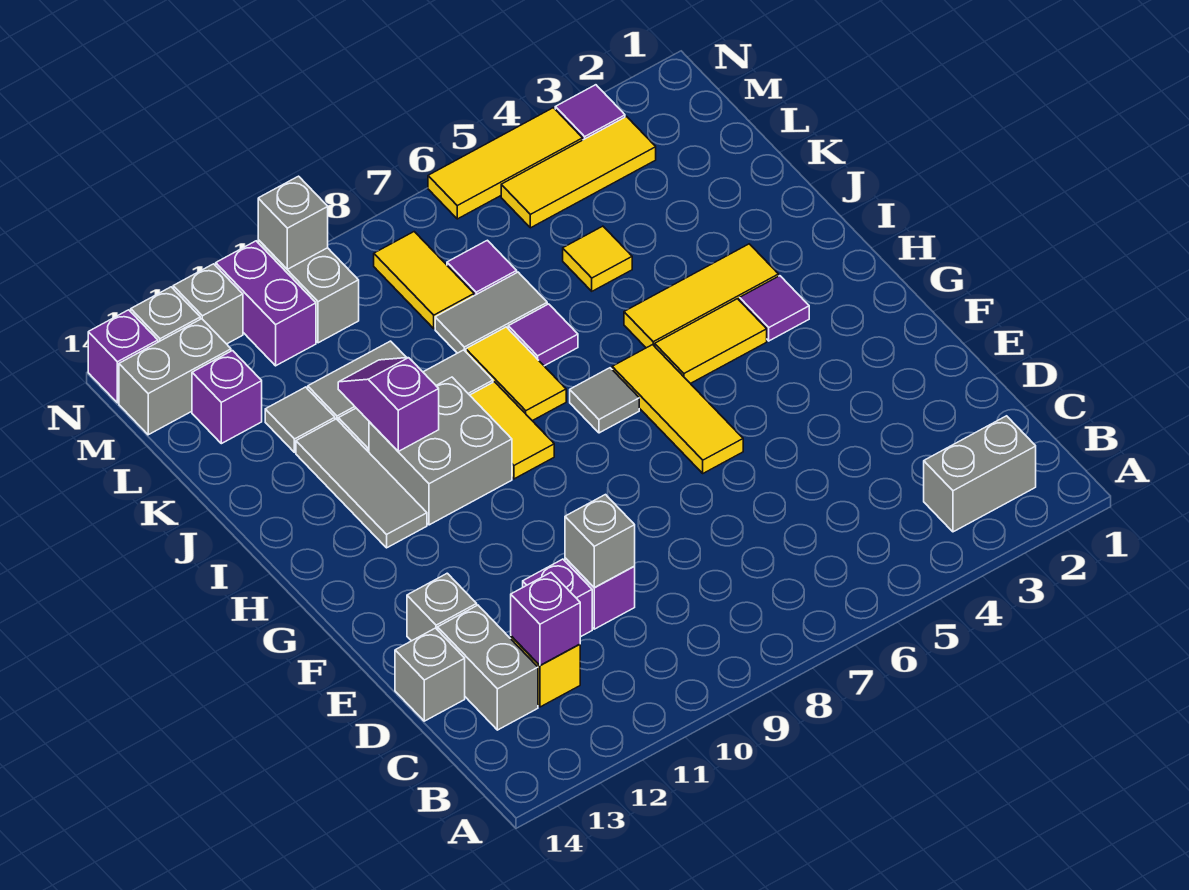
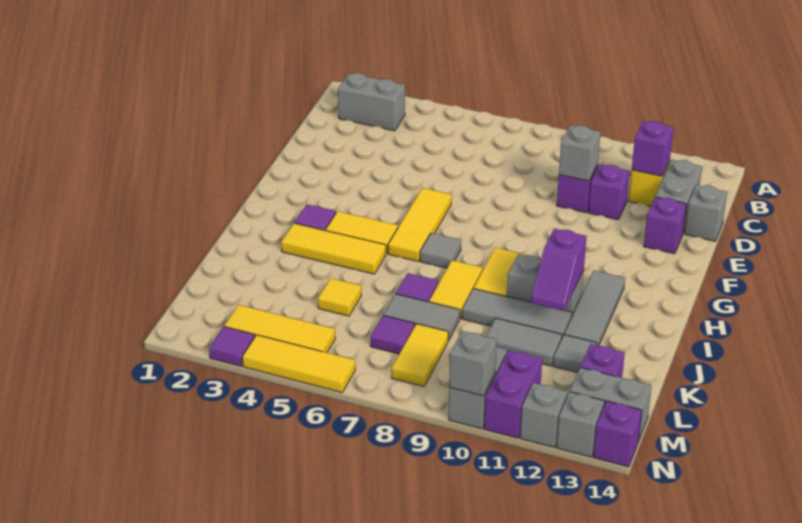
grey 1x1 brick [407,573,477,641] -> purple 1x1 brick [644,197,686,254]
grey 2x2 brick [369,377,512,525] -> grey 1x2 brick [507,254,584,315]

